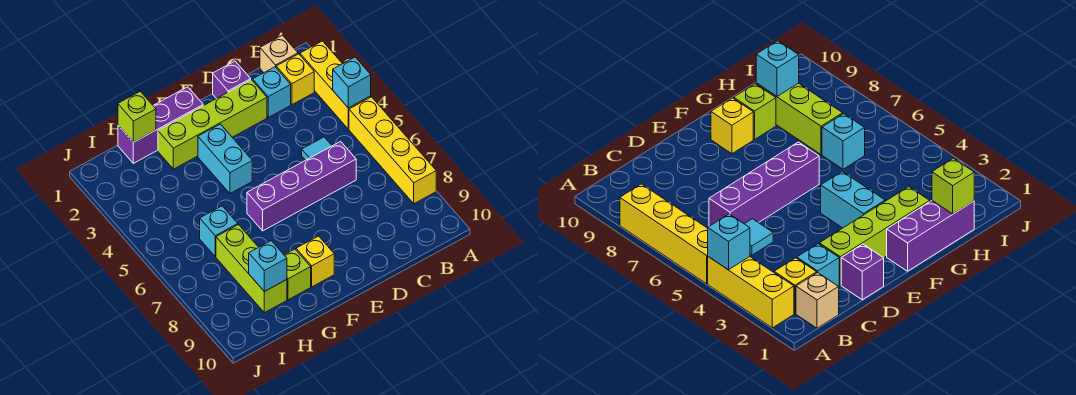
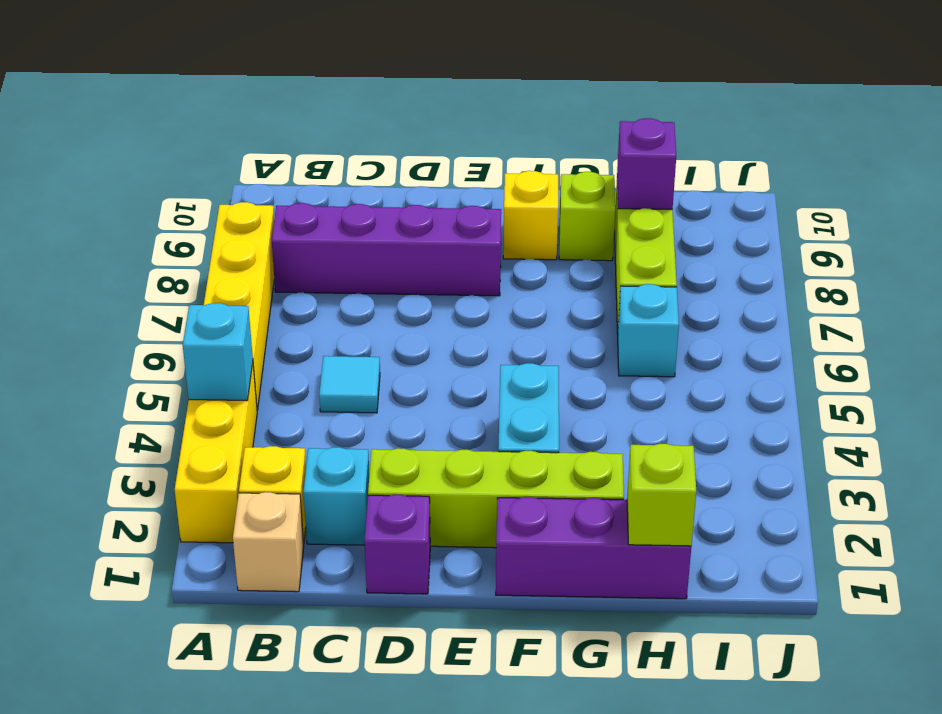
purple 1x4 brick [247,142,356,231] -> purple 1x4 brick moved to [272,203,501,296]
cyan 1x1 brick [249,241,287,292] -> purple 1x1 brick [617,118,676,209]

